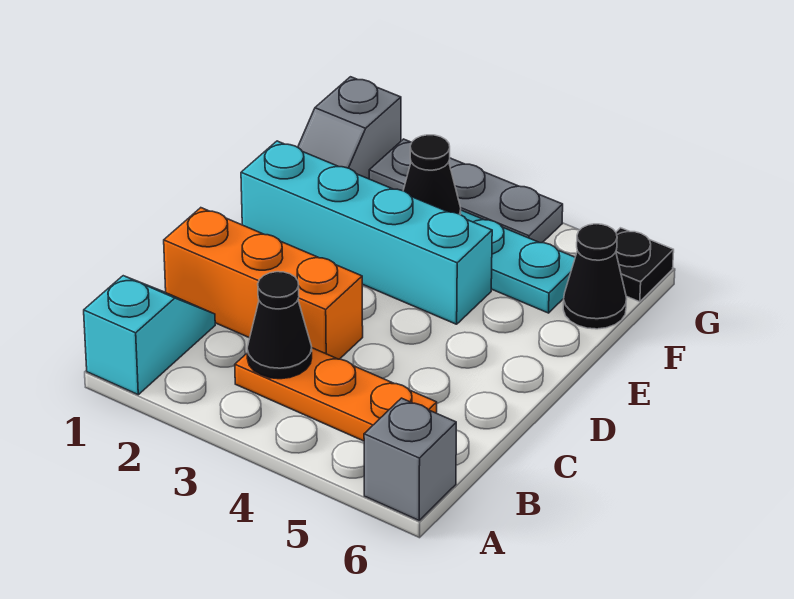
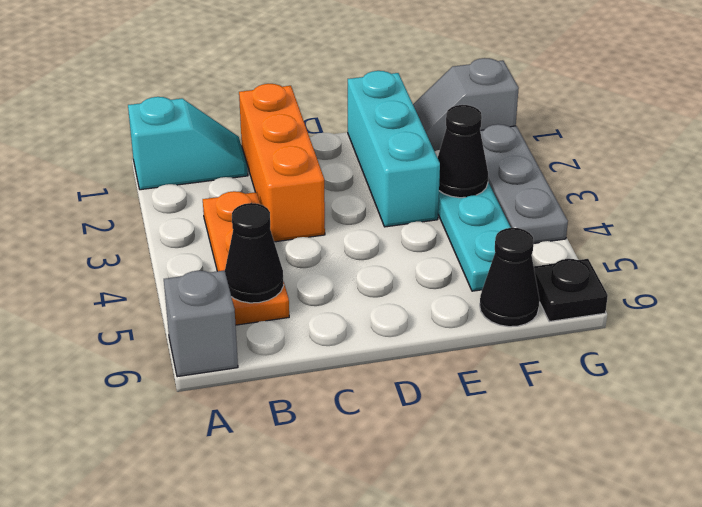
black 1x1 cone [247,272,312,379] -> black 1x1 cone moved to [225,203,284,303]
cyan 1x4 brick [241,141,492,324] -> cyan 1x3 brick [348,71,440,227]

